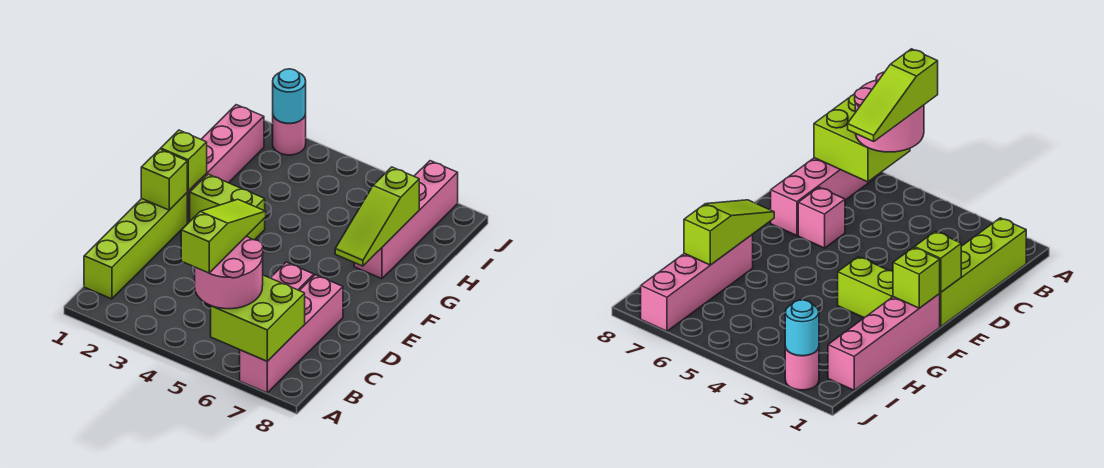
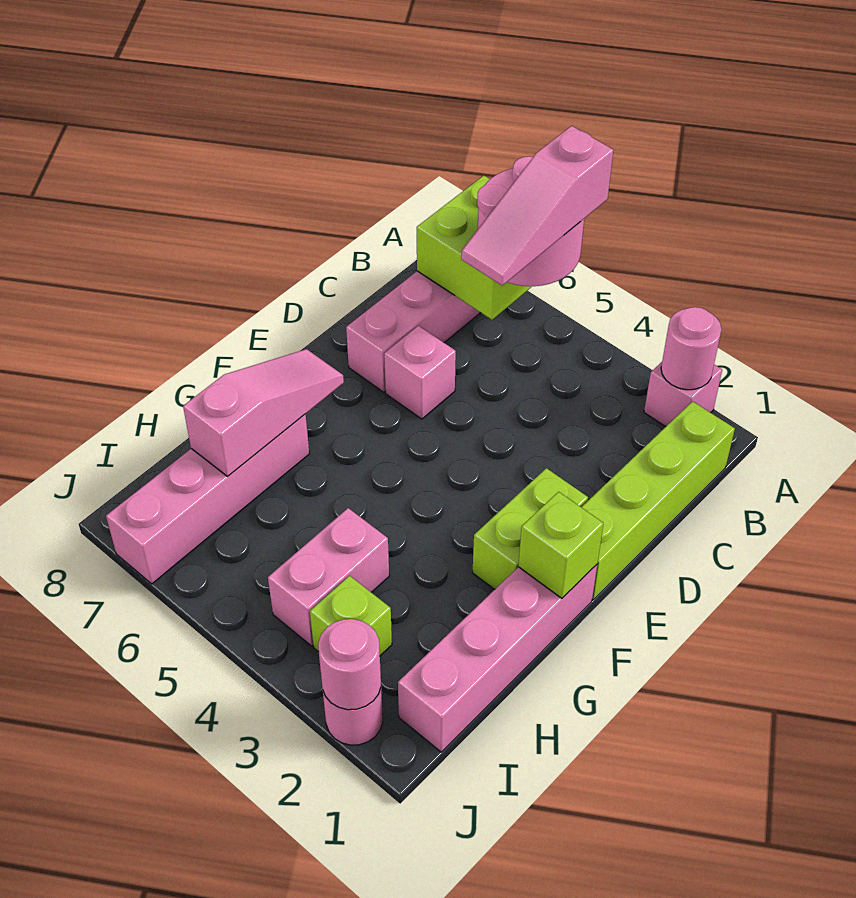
none -> pink 1x1 brick [644,362,722,427]
none -> pink 1x1 round brick [661,307,722,390]
lime 1x3 slope [181,199,266,273] -> pink 1x3 slope [461,126,613,285]
lime 1x1 brick [141,149,187,210] -> lime 1x1 brick moved to [310,576,392,656]
lime 1x2 brick [190,174,265,240] -> lime 1x2 brick turned to [472,468,588,589]
lime 1x3 slope [335,167,419,266] -> pink 1x3 slope [183,349,344,476]
none -> pink 1x2 brick [268,508,389,646]
cyan 1x1 round brick [273,69,306,123] -> pink 1x1 round brick [318,619,381,710]

